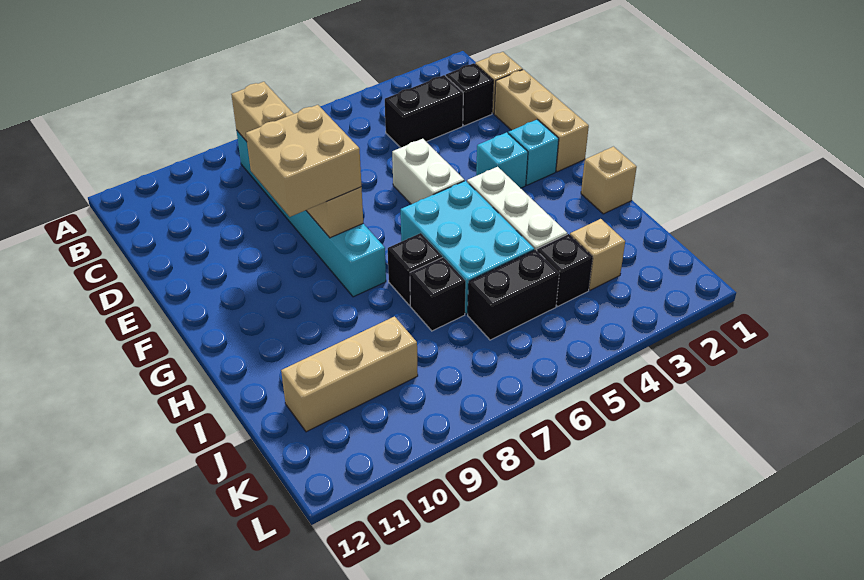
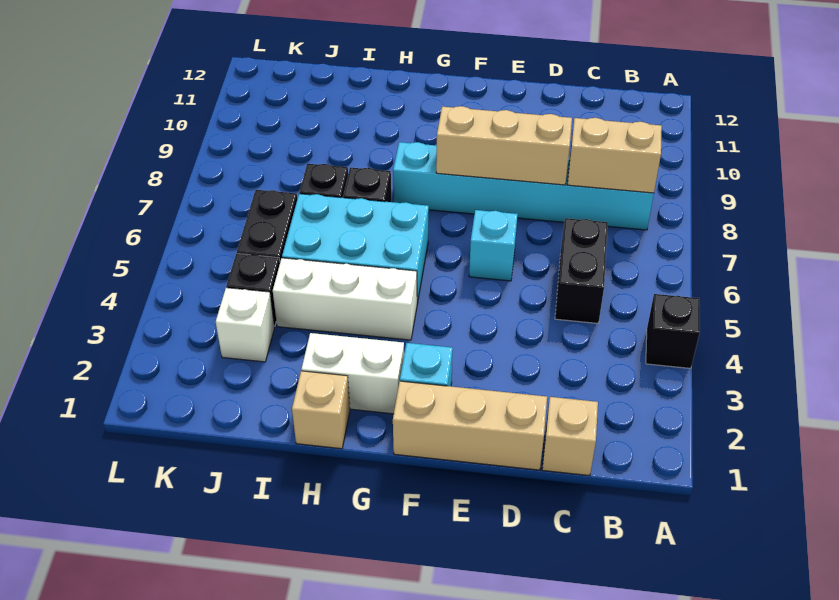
black 1x1 brick [446,63,493,126] -> black 1x1 brick moved to [646,294,700,368]
black 1x2 brick [385,75,463,148] -> black 1x2 brick moved to [555,218,608,323]
white 1x2 brick [392,139,464,204] -> white 1x2 brick moved to [301,333,404,414]
tan 2x2 brick [246,105,362,217] -> none
cyan 1x1 brick [476,132,528,188] -> cyan 1x1 brick moved to [469,210,518,281]
tan 1x1 brick [570,219,625,290] -> white 1x1 brick [216,288,274,362]
tan 1x3 brick [281,316,418,432] -> none

